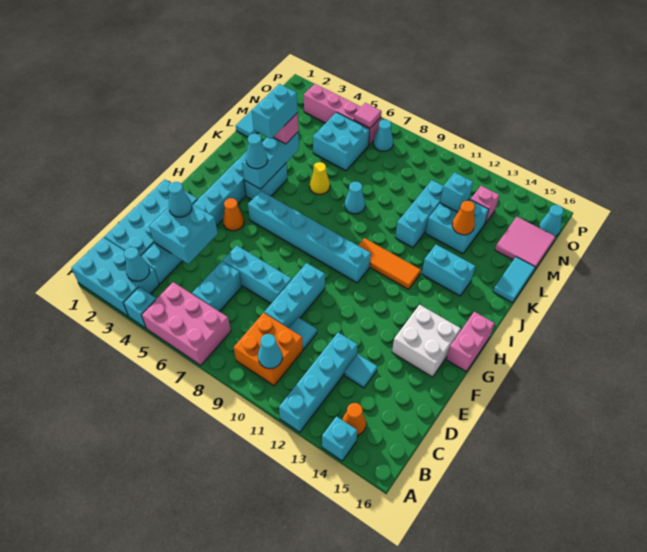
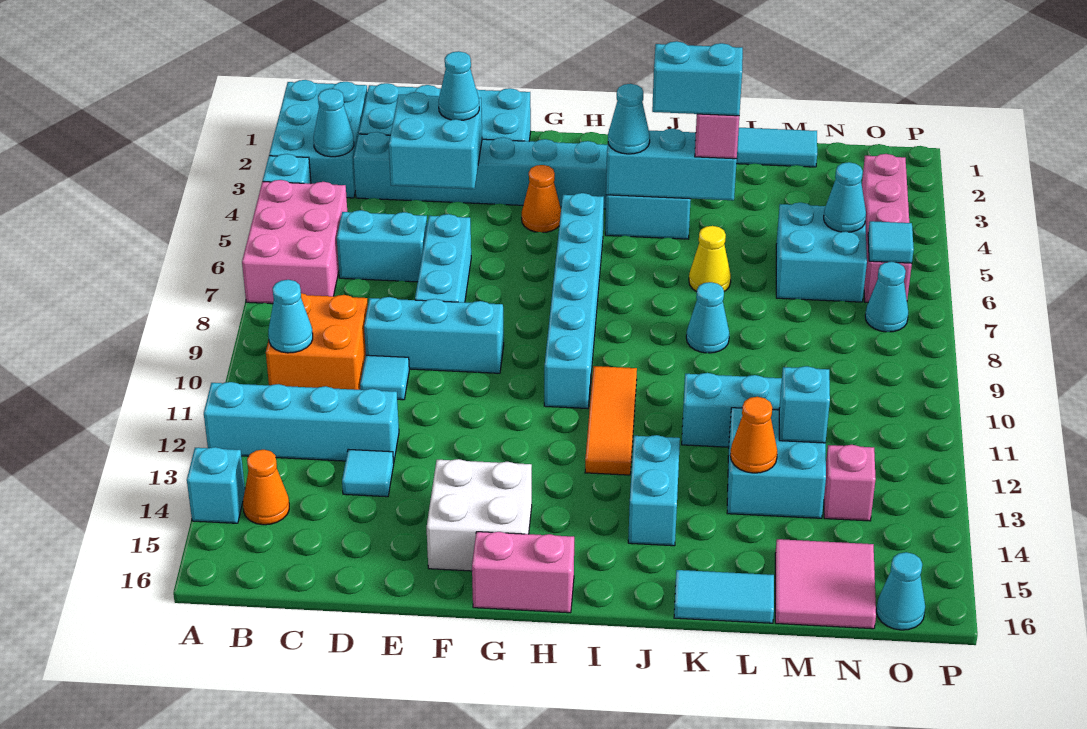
none -> cyan 1x1 cone [824,162,866,232]
pink 1x1 tile [354,103,382,128] -> cyan 1x1 tile [868,221,914,263]

